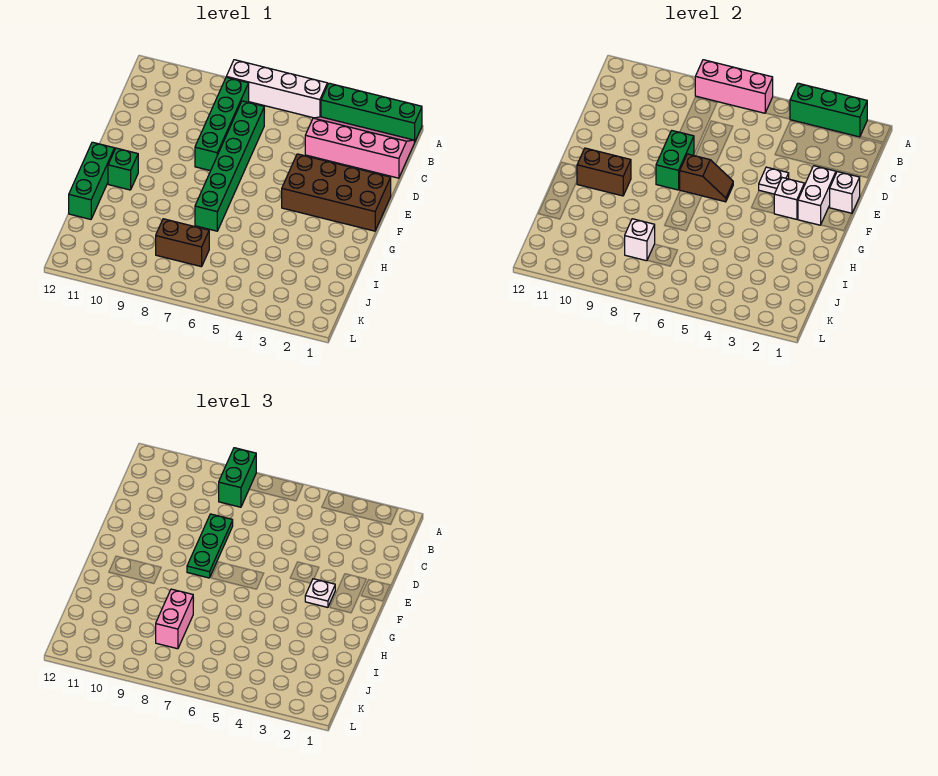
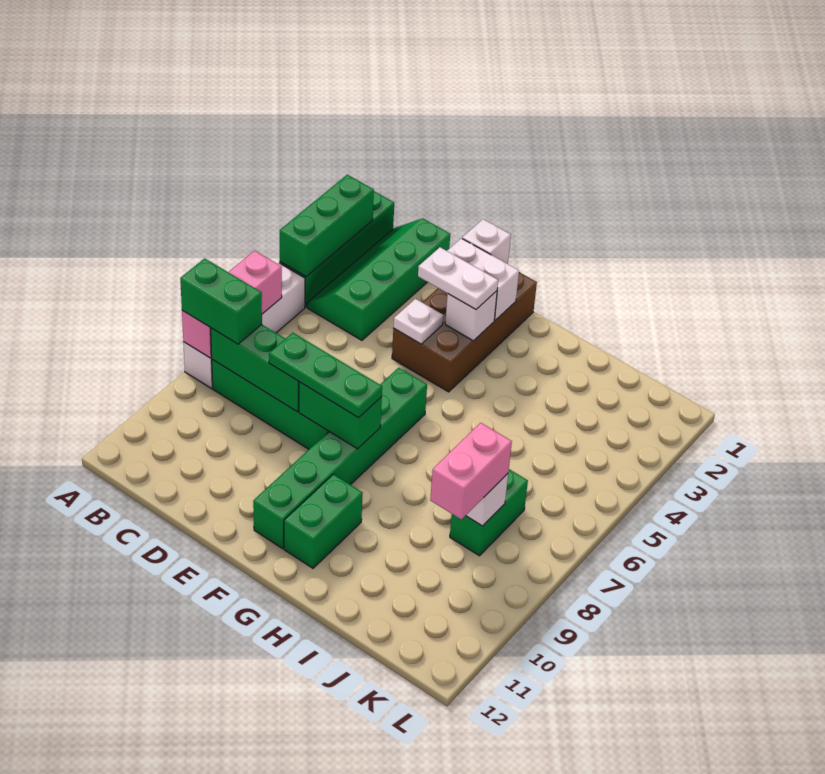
pink 2x4 slope [305,117,414,178] -> green 2x4 slope [307,219,450,340]
green 1x6 brick [195,101,264,231] -> green 1x6 brick turned to [253,368,427,549]
white 1x1 plate [305,579,335,607] -> white 1x2 plate [418,247,498,309]
brown 1x2 slope [680,154,733,202] -> none
brown 1x2 brick [577,148,631,196] -> none
green 1x1 brick [108,148,138,190] -> green 1x2 brick [284,474,363,568]
green 1x3 brick [69,142,115,219] -> green 1x3 brick moved to [211,325,299,412]
pink 1x2 brick [156,589,193,649] -> pink 1x2 brick turned to [430,423,512,519]
brown 1x2 brick [156,219,209,267] -> green 1x2 brick [450,469,528,556]

